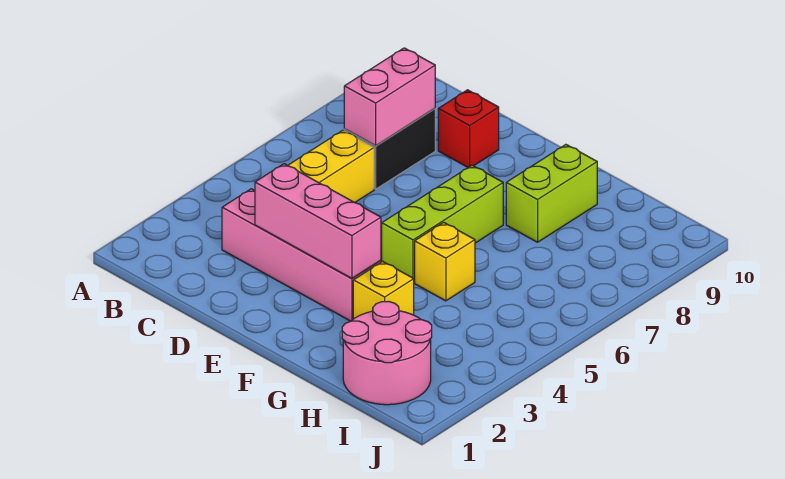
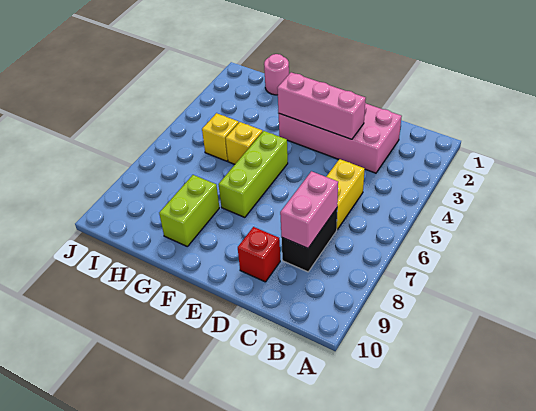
pink 1x4 brick [222,189,381,321] -> pink 2x4 brick [279,103,402,173]
yellow 1x1 brick [353,261,414,319] -> yellow 1x1 brick moved to [202,113,239,161]
pink 2x2 round brick [342,301,432,405] -> pink 1x1 round brick [264,54,289,95]

